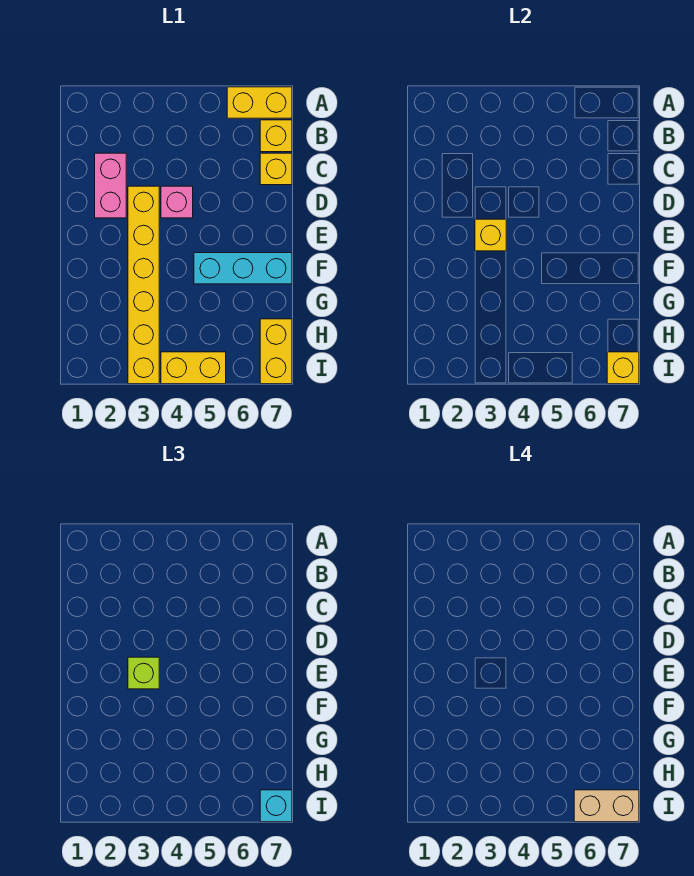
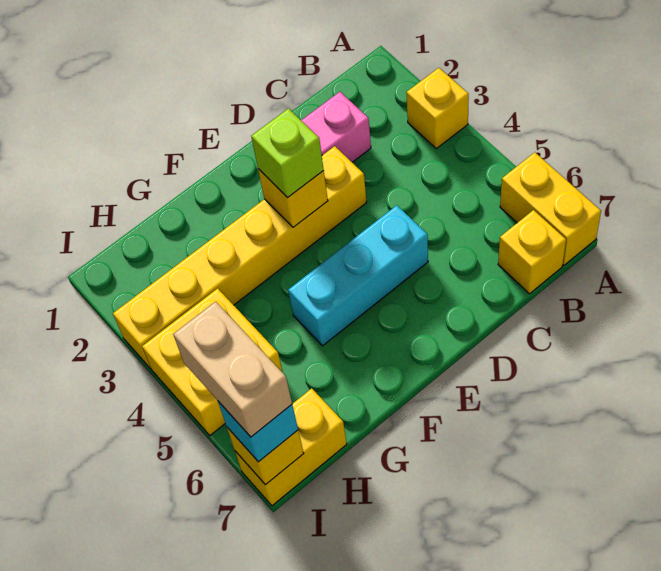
yellow 1x1 brick [260,153,292,185] -> yellow 1x1 brick moved to [406,68,469,149]
pink 1x1 brick [161,186,193,218] -> none
cyan 1x3 brick [194,253,292,284] -> cyan 1x3 brick turned to [288,205,428,346]
yellow 1x2 brick [161,352,226,384] -> yellow 2x2 brick [142,288,283,436]

